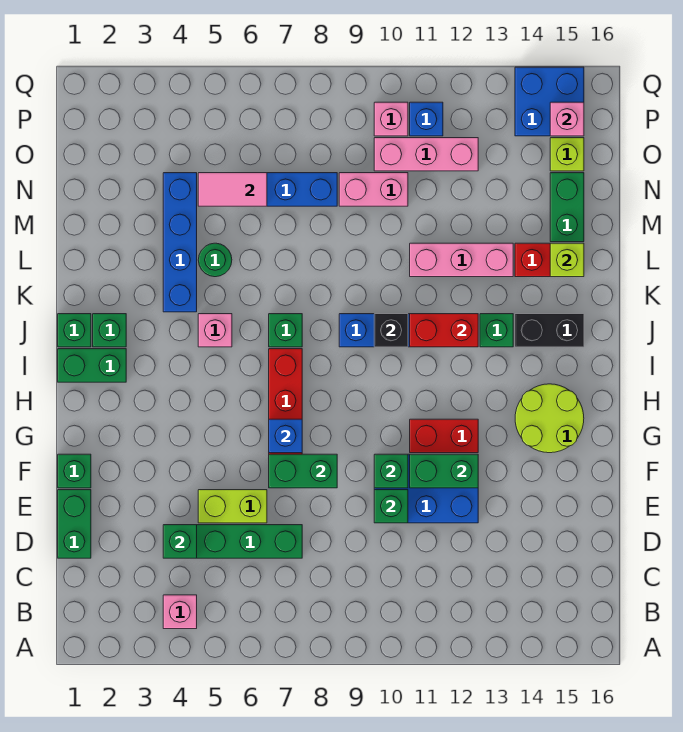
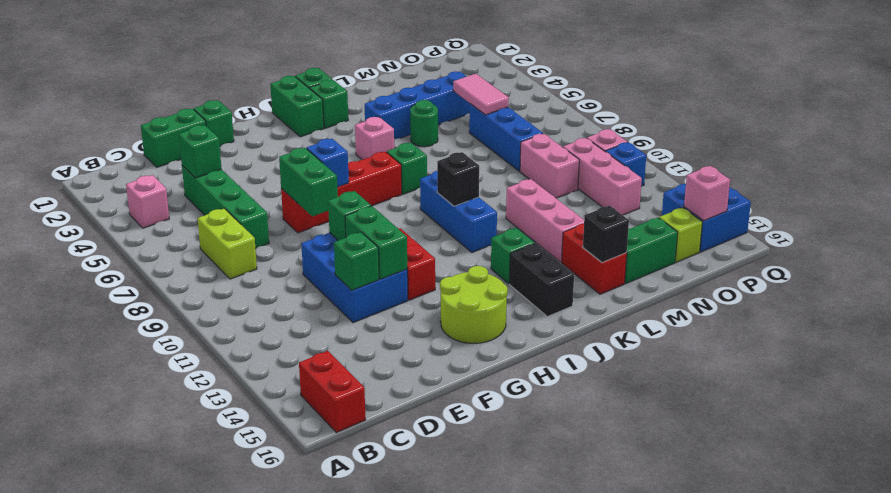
lime 1x2 brick [198,490,267,523] -> lime 1x2 brick moved to [198,208,257,279]
green 1x1 brick [374,490,408,523] -> green 1x1 brick moved to [334,232,379,290]
red 1x2 brick [410,314,478,347] -> red 1x2 brick moved to [299,351,366,433]
lime 1x1 brick [550,243,584,277] -> black 1x1 brick [583,206,629,263]

